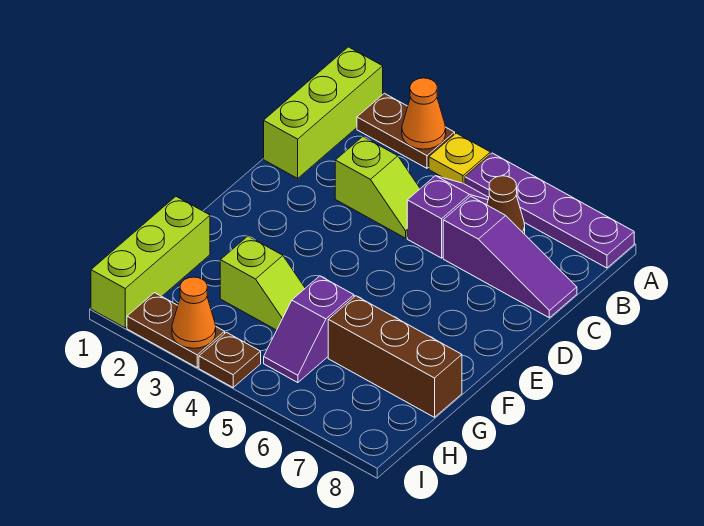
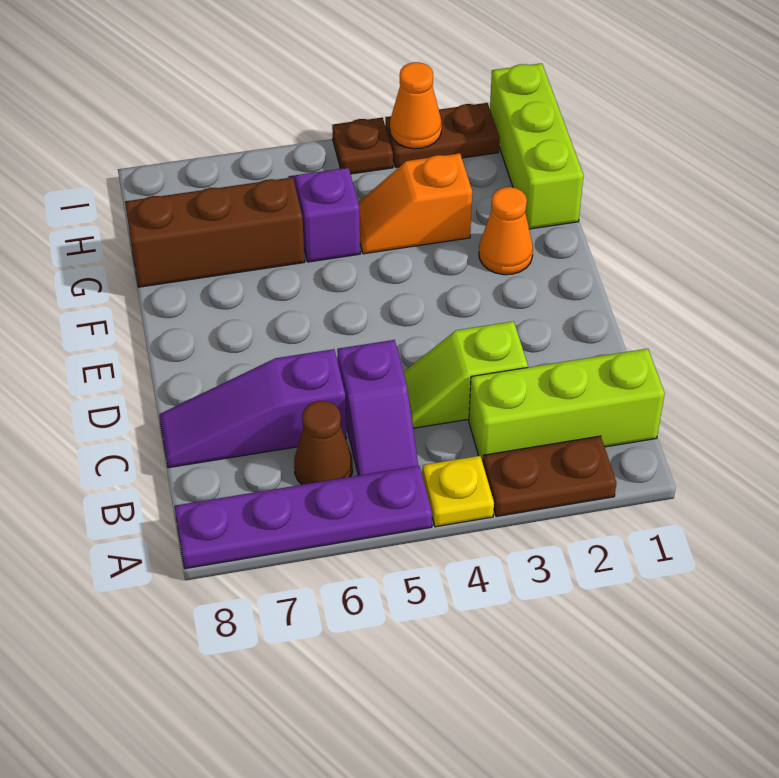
lime 1x3 brick [264,47,383,178] -> lime 1x3 brick turned to [469,349,665,463]
orange 1x1 cone [402,78,446,149] -> orange 1x1 cone moved to [479,187,533,275]
lime 1x2 slope [220,236,305,330] -> orange 1x2 slope [358,153,472,254]

